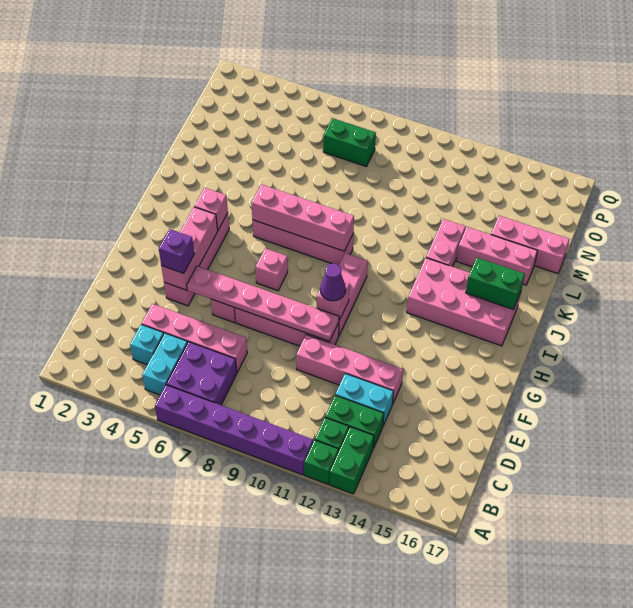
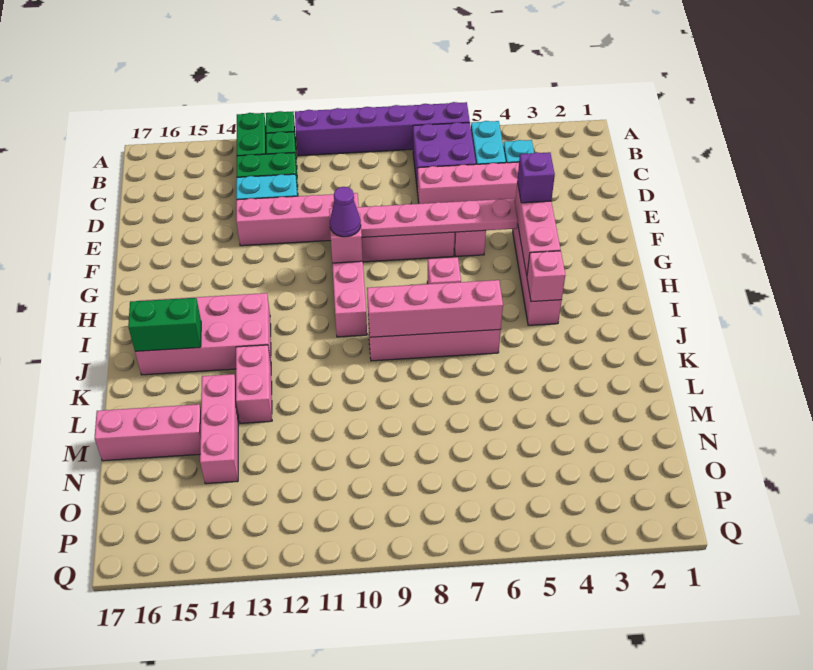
pink 1x3 brick [457,227,537,285] -> pink 1x3 brick turned to [200,374,238,484]
green 1x2 brick [323,118,376,167] -> none

